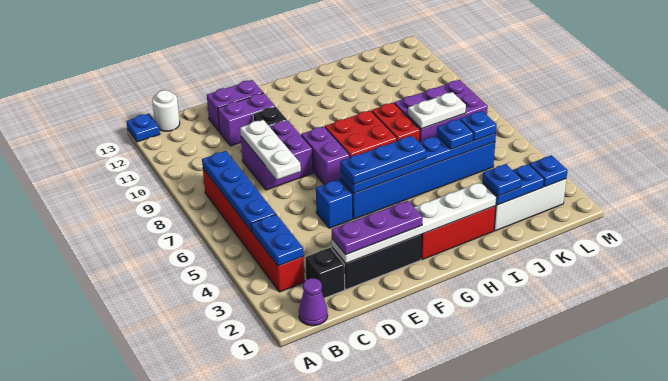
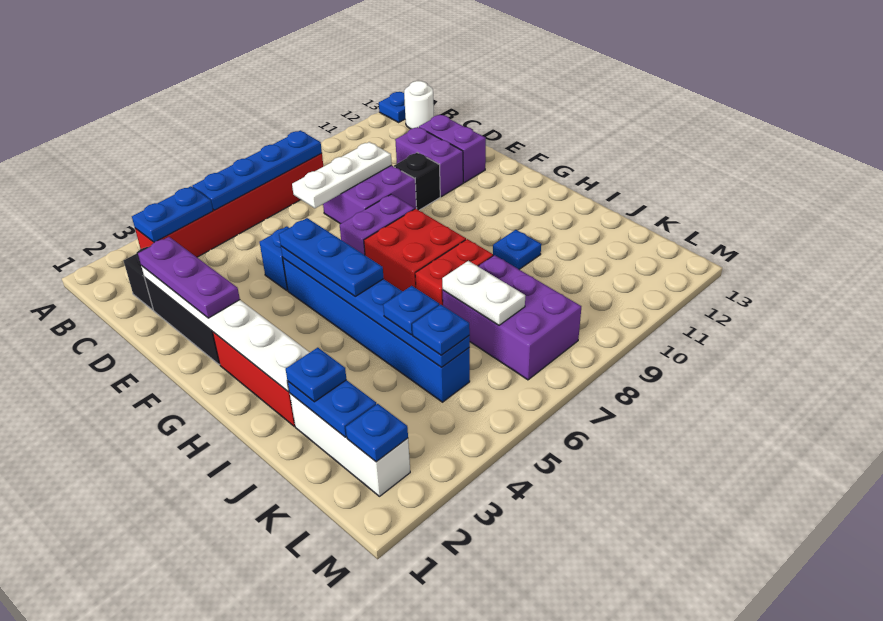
purple 1x1 cone [299,278,328,326] -> none
none -> blue 1x1 plate [493,230,541,269]

